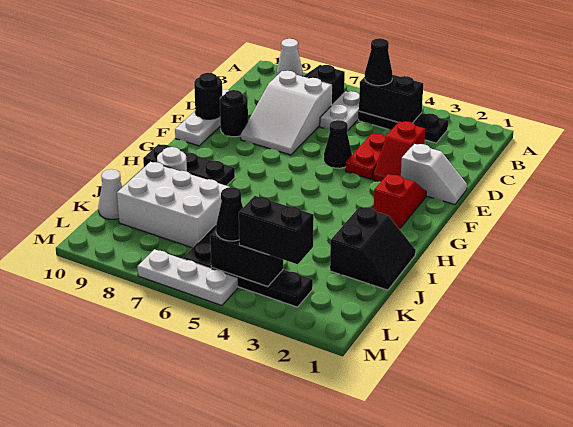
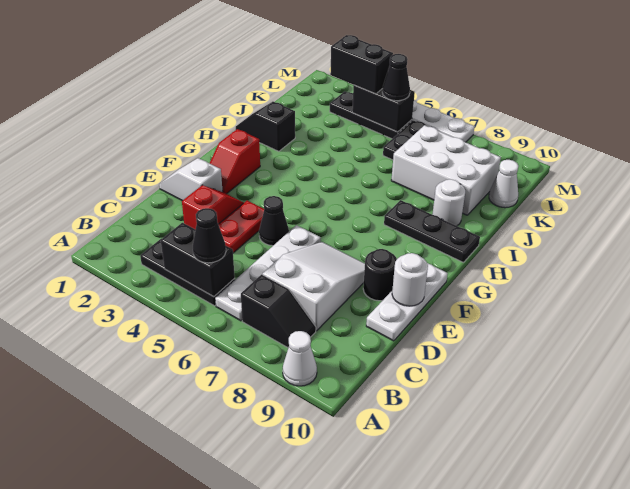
white 1x2 plate [320,91,359,130] -> white 1x4 plate [215,225,321,321]
black 1x1 round brick [194,73,222,119] -> white 1x1 round brick [392,253,428,306]
black 2x2 slope [330,207,416,290] -> black 1x2 slope [236,102,295,151]

